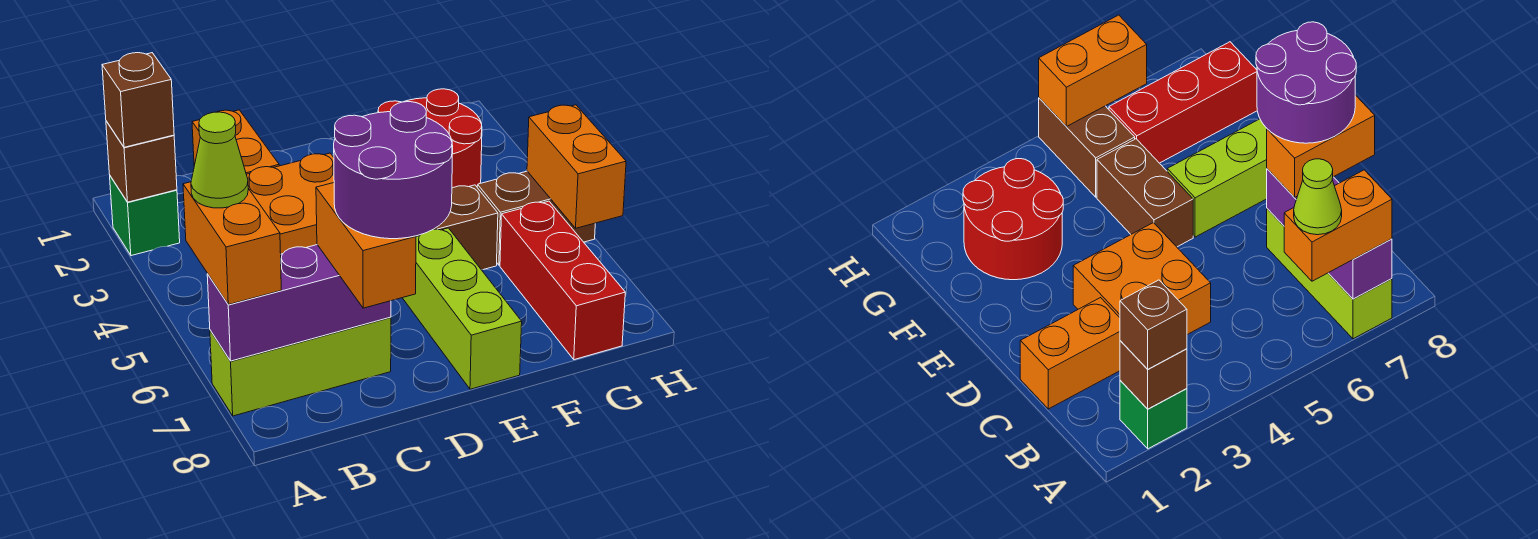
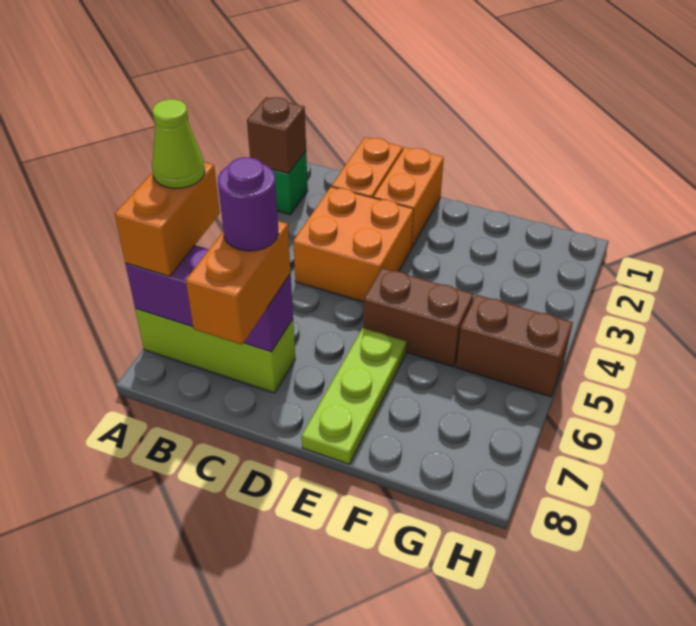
brown 1x1 brick [102,53,174,147] -> none
purple 2x2 round brick [334,102,453,239] -> purple 1x1 round brick [218,157,278,251]
lime 1x3 brick [403,228,522,389] -> lime 1x3 plate [302,328,407,464]
red 2x2 round brick [378,89,482,188] -> none
red 1x3 brick [500,201,625,360] -> none
orange 1x2 brick [527,105,626,228] -> orange 1x2 brick moved to [373,147,444,248]

